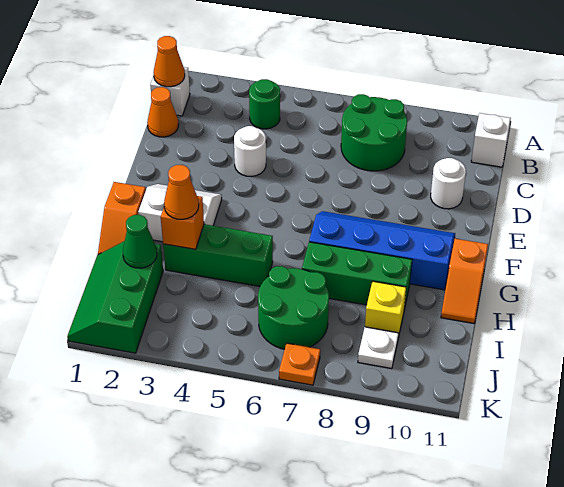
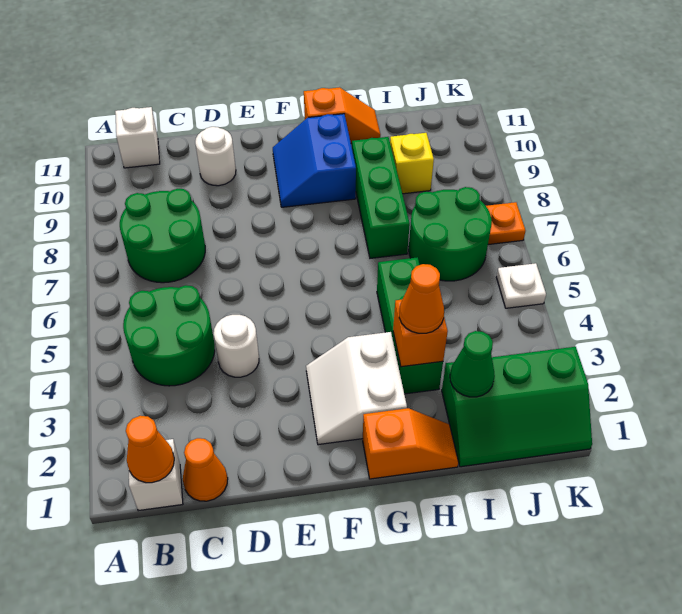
green 1x1 round brick [249,79,280,129] -> green 2x2 round brick [123,285,215,386]
blue 2x4 slope [309,211,455,290] -> blue 2x2 slope [273,114,356,207]
white 1x1 plate [358,327,399,369] -> white 1x1 plate moved to [496,263,546,308]

